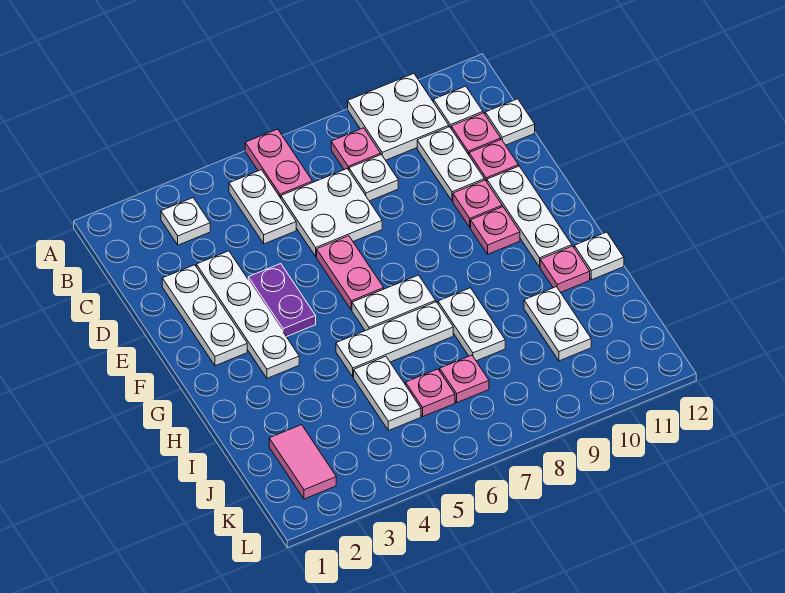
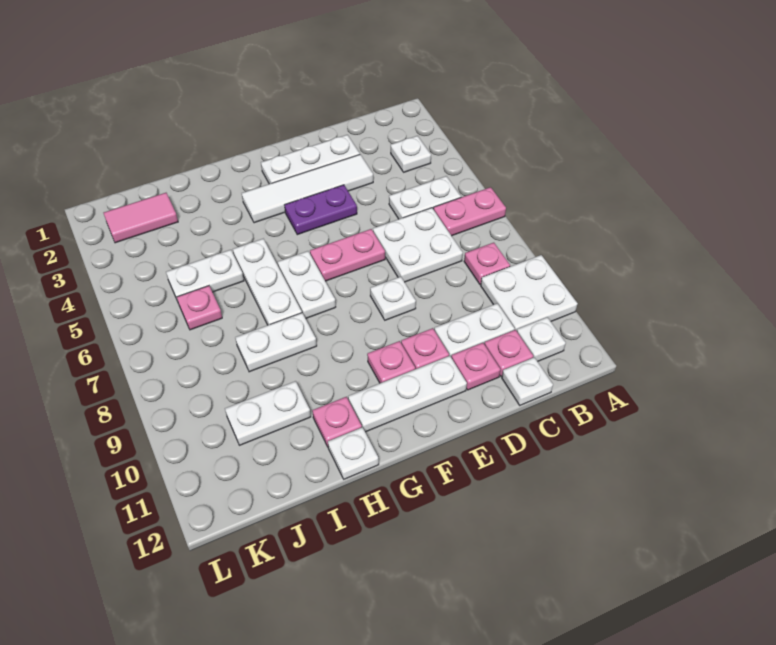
white 1x1 plate [349,155,398,201] -> white 1x1 plate moved to [370,277,416,320]
white 1x4 plate [196,251,299,378] -> white 1x4 tile [242,155,373,223]
pink 1x1 plate [440,355,489,403] -> none

